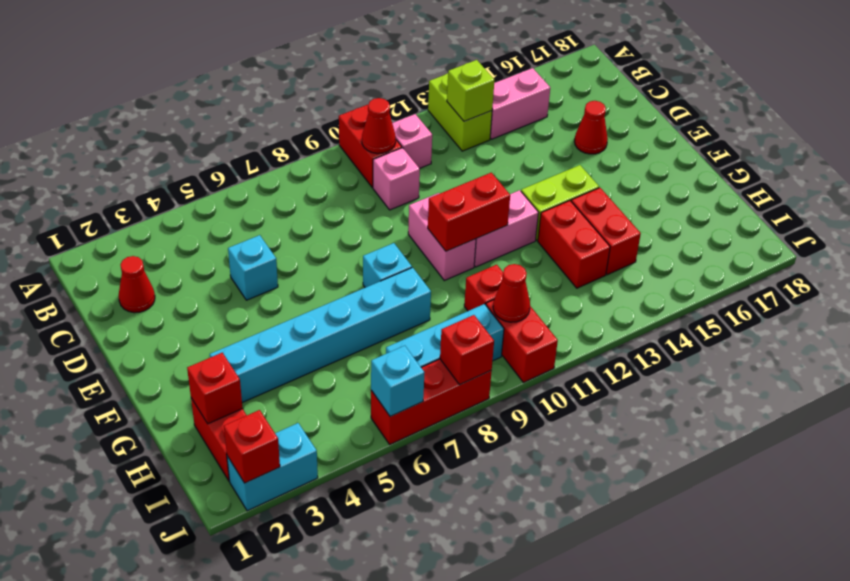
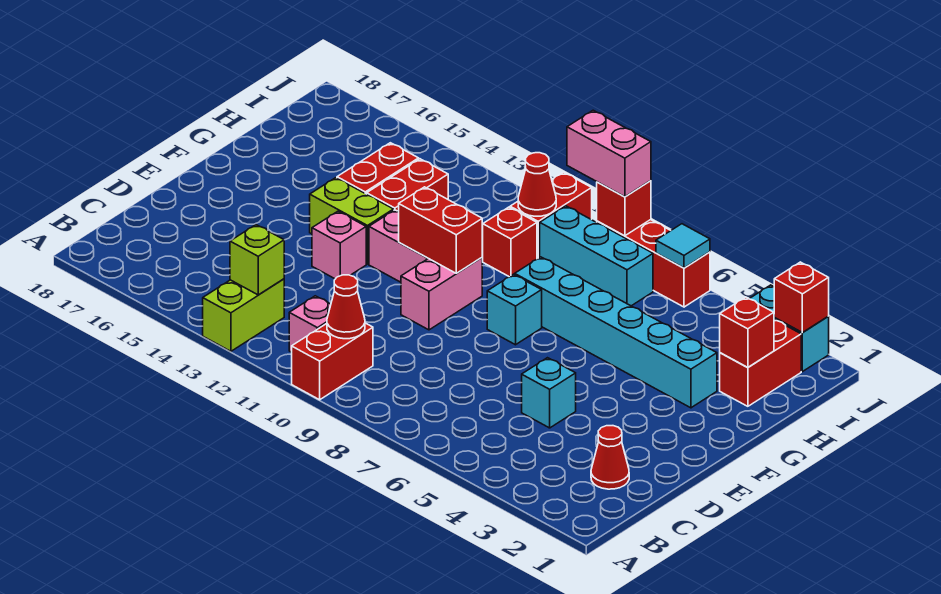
pink 1x2 brick [490,68,550,139] -> pink 1x2 brick moved to [567,110,651,197]
pink 1x1 brick [373,148,420,210] -> pink 1x1 brick moved to [312,211,366,279]
red 1x1 cone [575,101,608,154] -> none
cyan 1x1 brick [371,346,425,417] -> cyan 1x1 tile [656,224,710,268]

